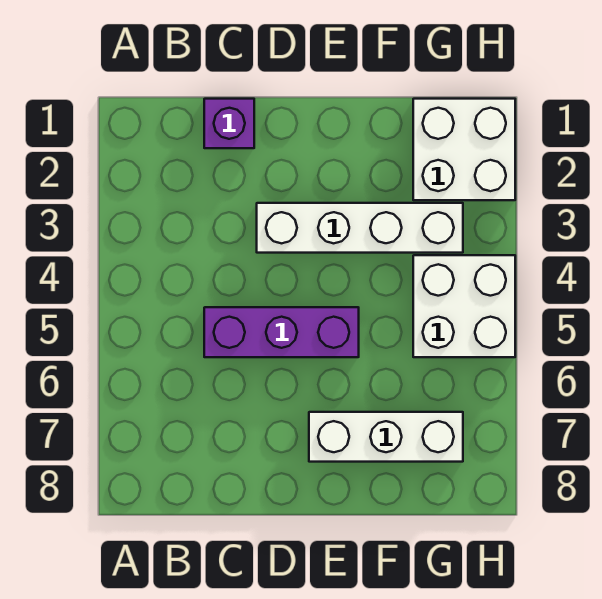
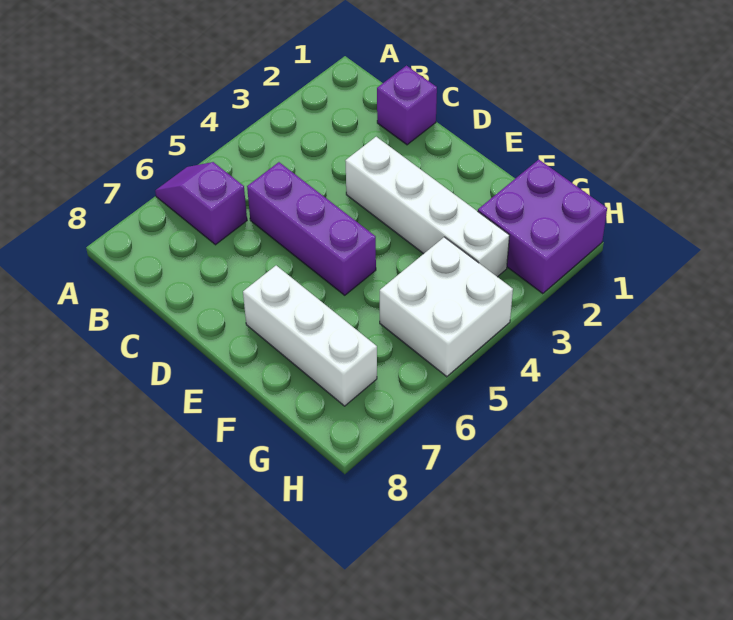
none -> purple 1x2 slope [155,162,247,245]
white 2x2 brick [413,99,515,200] -> purple 2x2 brick [478,160,607,294]

